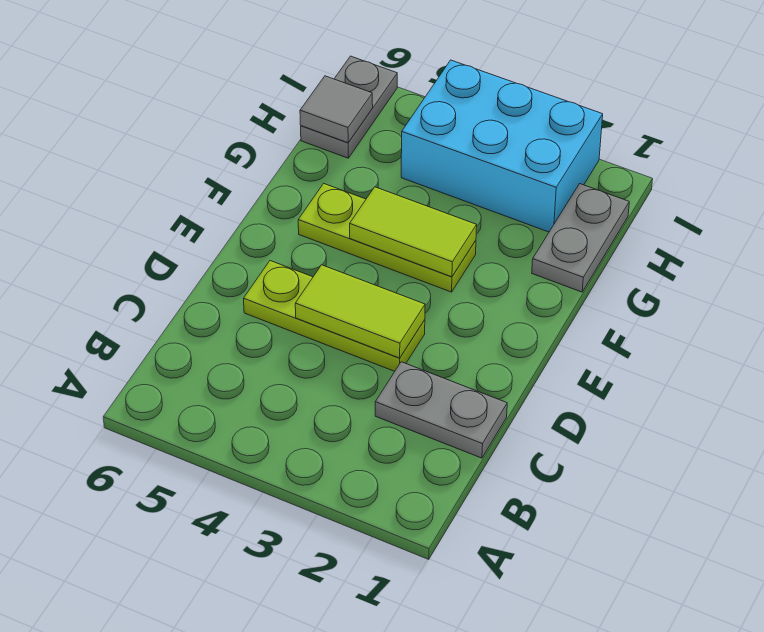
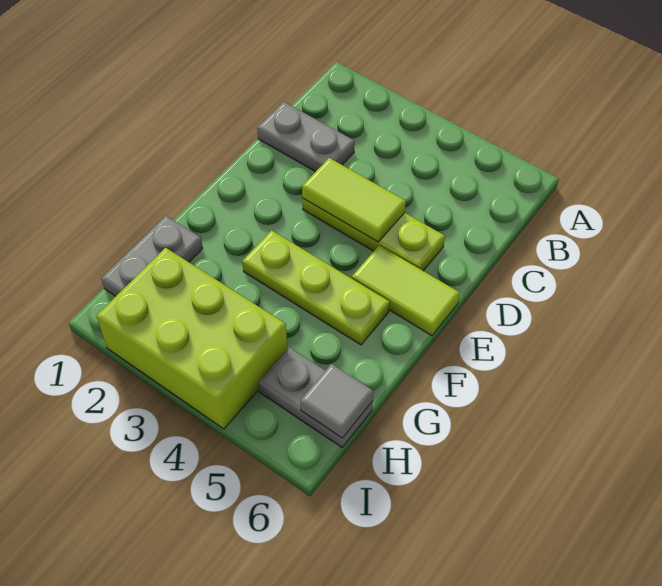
lime 1x2 tile [350,187,477,277] -> lime 1x2 tile moved to [352,245,460,336]
cyan 2x3 brick [401,60,603,232] -> lime 2x3 brick [96,247,287,429]
grey 1x2 plate [301,56,397,158] -> grey 1x2 plate turned to [258,347,373,447]

